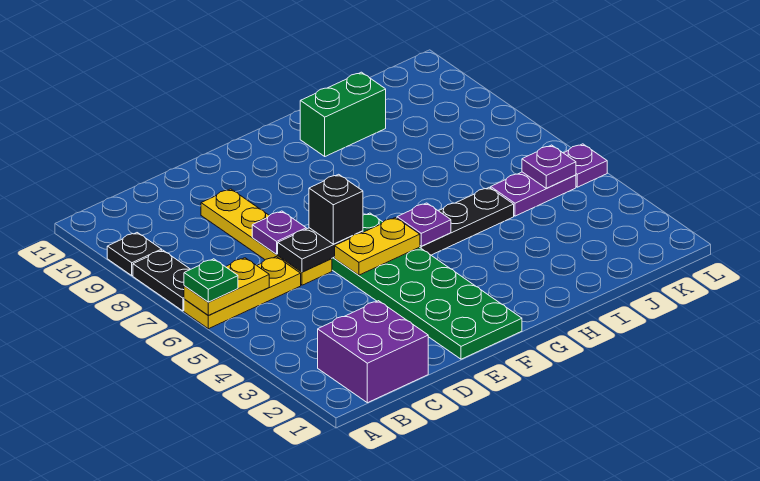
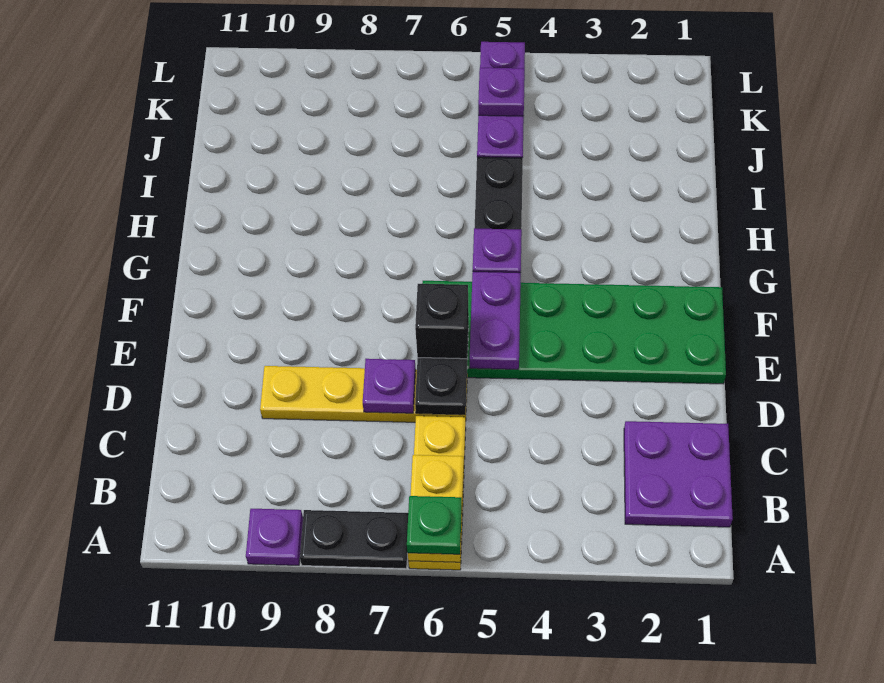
black 1x1 plate [107,233,162,275] -> purple 1x1 plate [246,509,303,565]
purple 2x2 brick [318,301,428,403] -> purple 2x2 plate [624,421,733,527]
yellow 1x2 plate [335,218,420,275] -> purple 1x2 plate [470,272,521,369]
green 1x2 brick [300,72,386,156] -> none

